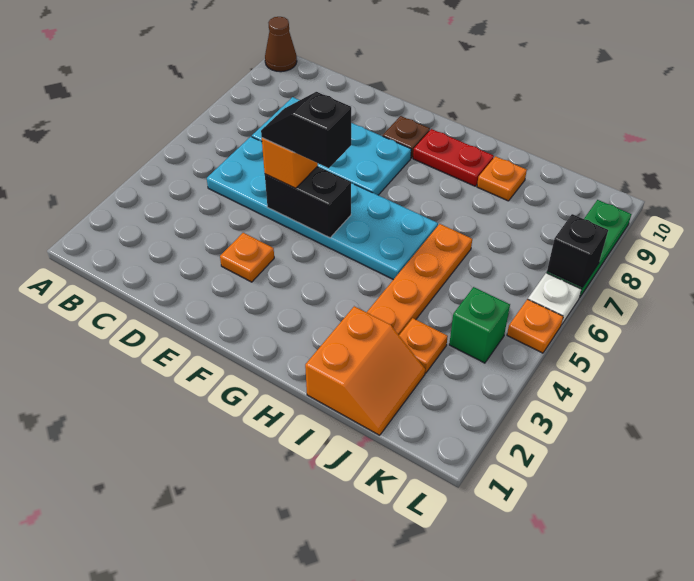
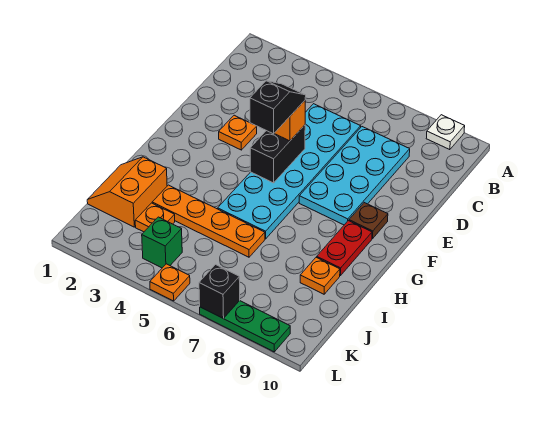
brown 1x1 cone [265,17,297,72] -> none
orange 2x2 slope [305,306,425,435] -> orange 2x2 slope turned to [87,157,167,227]
white 1x1 plate [528,273,581,325] -> white 1x1 plate moved to [426,115,465,150]

